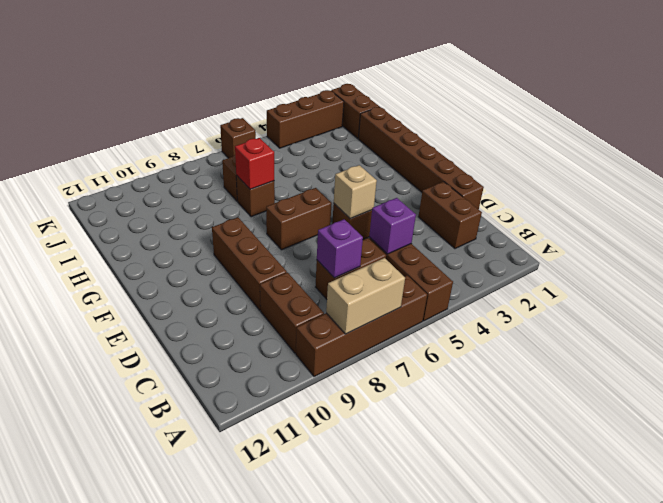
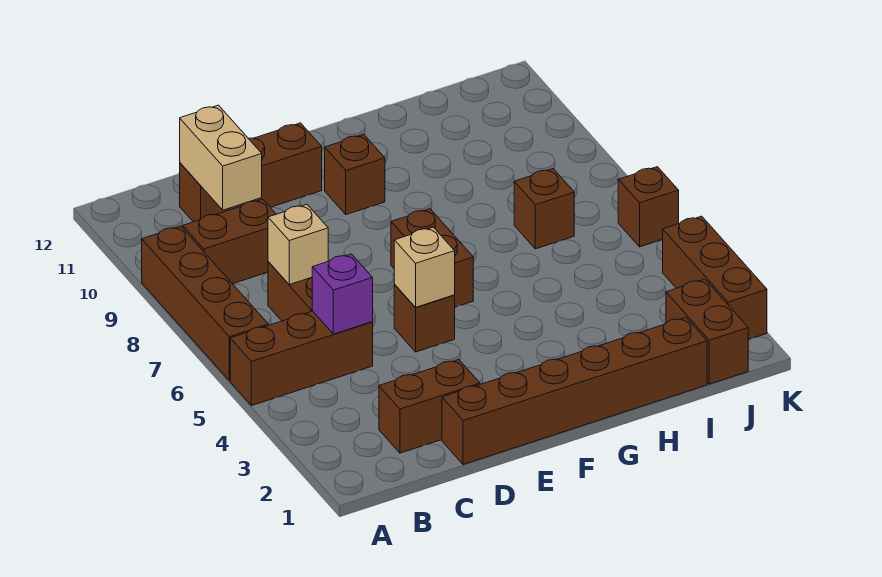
tan 1x2 brick [326,258,405,334] -> tan 1x2 brick moved to [180,105,262,210]
purple 1x1 brick [317,219,363,278] -> tan 1x1 brick [268,205,328,285]
brown 1x3 brick [212,217,287,310] -> brown 1x3 brick moved to [180,123,322,222]
brown 1x1 brick [236,175,275,217] -> brown 1x1 brick moved to [325,134,385,215]
red 1x1 brick [235,138,274,189] -> none
brown 1x2 brick [331,84,379,138] -> brown 1x2 brick turned to [666,279,748,384]

